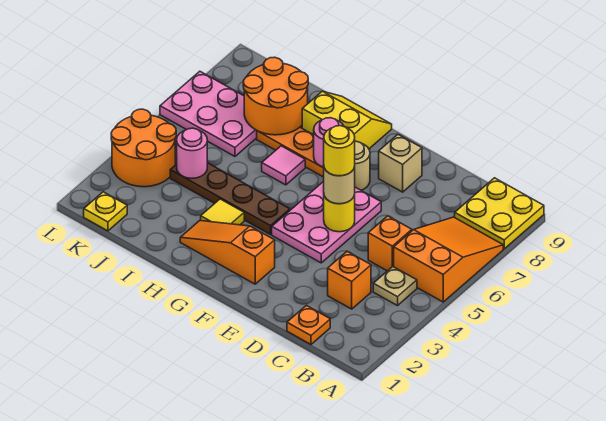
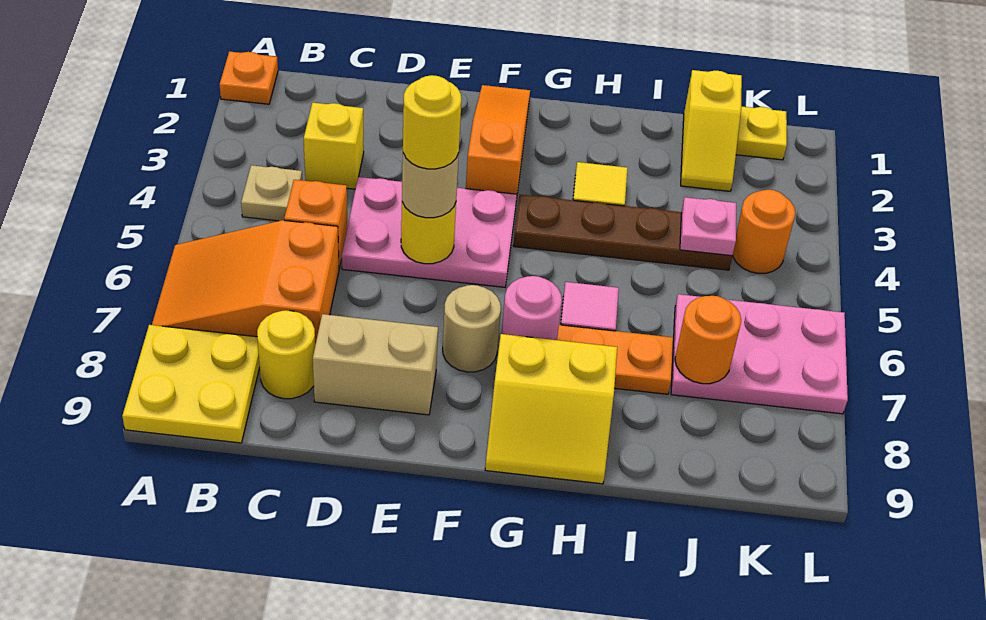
orange 2x3 slope [394,217,503,302] -> orange 2x3 slope turned to [152,220,339,345]
orange 1x1 plate [287,305,330,344] -> orange 1x1 plate moved to [220,51,278,104]
orange 1x1 brick [328,251,371,309] -> yellow 1x1 brick [304,103,364,189]
none -> yellow 1x1 round brick [257,310,315,399]
pink 2x3 plate [272,181,381,263] -> pink 2x3 plate turned to [342,177,517,287]
tan 1x1 brick [379,134,422,192] -> tan 1x2 brick [313,314,438,415]
orange 1x3 slope [180,221,275,284] -> orange 1x3 slope turned to [466,85,530,201]
orange 2x2 round brick [243,57,308,135] -> orange 1x1 round brick [675,296,741,384]
none -> yellow 1x2 slope [681,70,742,191]
pink 1x1 round brick [177,128,207,178] -> pink 1x1 plate [680,197,736,256]
orange 2x2 round brick [111,109,176,187] -> orange 1x1 round brick [733,190,795,273]

